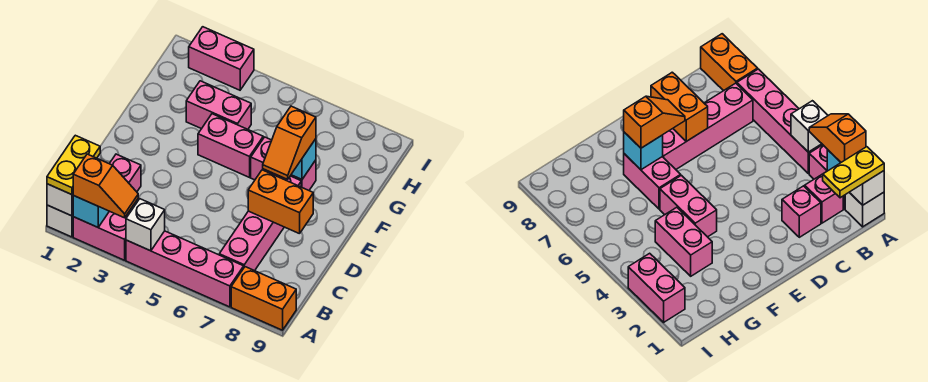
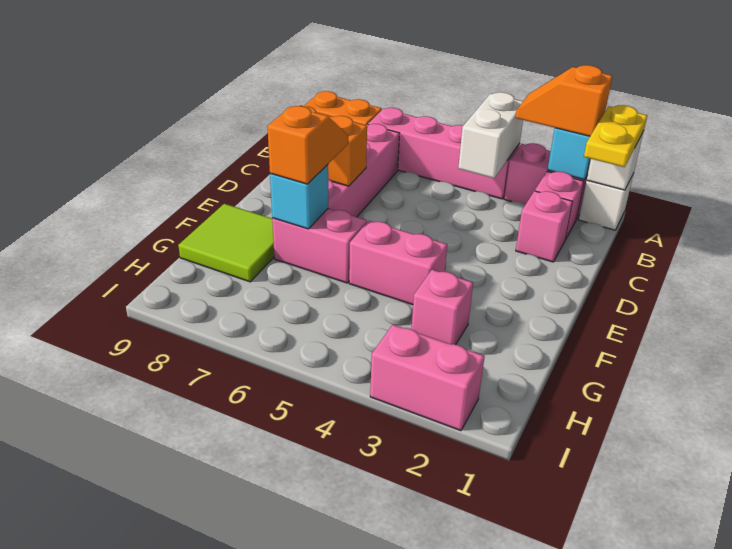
white 1x1 brick [126,199,165,251] -> white 1x2 brick [458,92,523,178]
none -> lime 2x2 tile [178,204,274,282]
pink 1x2 brick [186,81,251,129] -> pink 1x1 brick [411,270,473,345]

